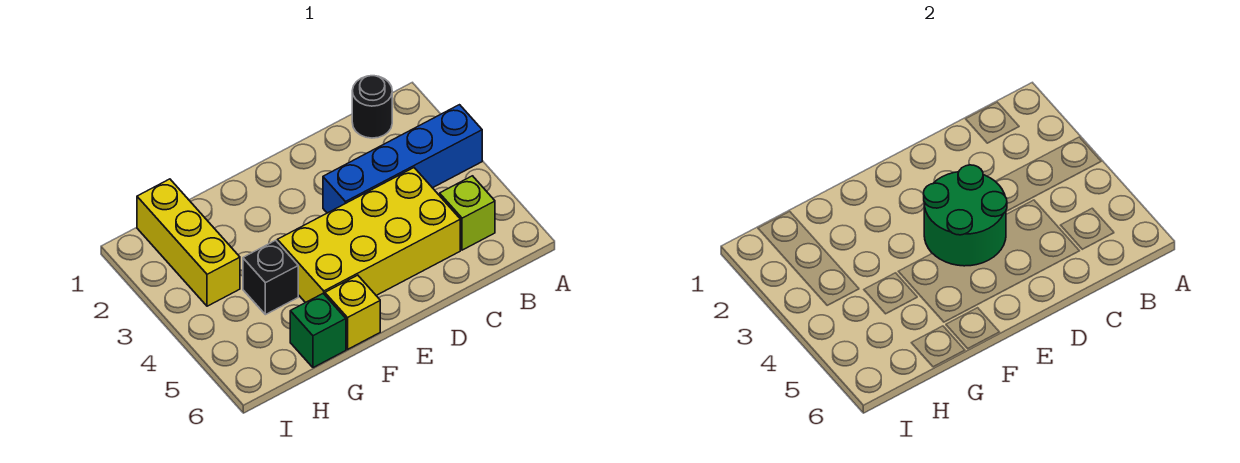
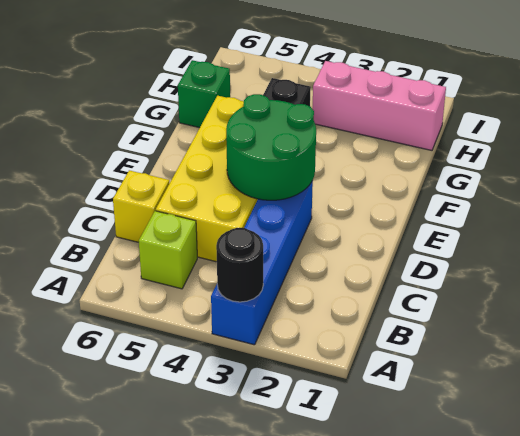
black 1x1 round brick [352,76,392,138] -> black 1x1 round brick moved to [216,228,263,302]
yellow 1x1 brick [325,275,380,349] -> yellow 1x1 brick moved to [113,170,169,242]
yellow 1x3 brick [137,179,240,306] -> pink 1x3 brick [312,61,446,150]

